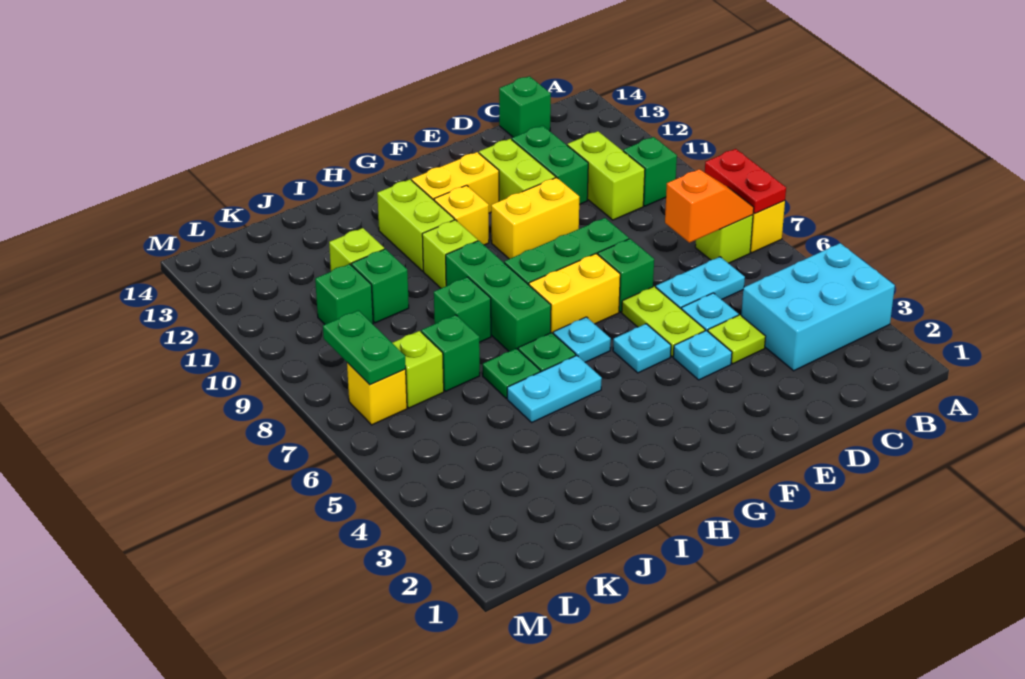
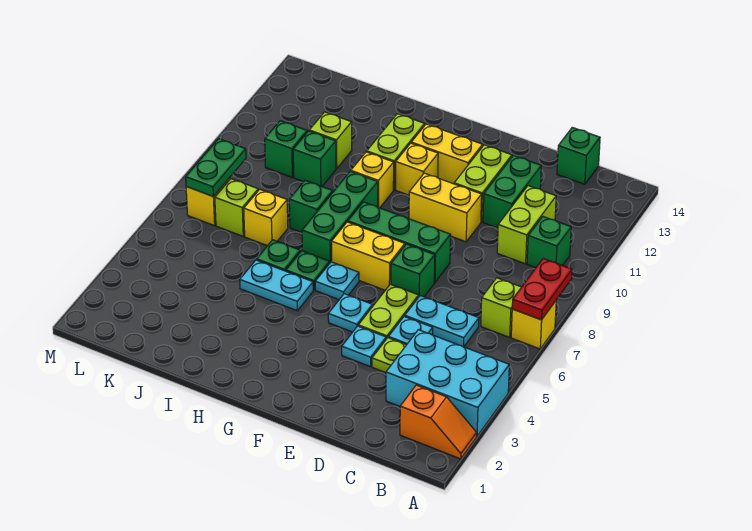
orange 1x2 slope [665,169,754,243] -> orange 1x2 slope moved to [400,385,476,459]
lime 1x1 brick [422,220,478,288] -> yellow 1x1 brick [351,152,394,208]
green 1x1 brick [421,315,480,391] -> yellow 1x1 brick [244,189,288,246]

